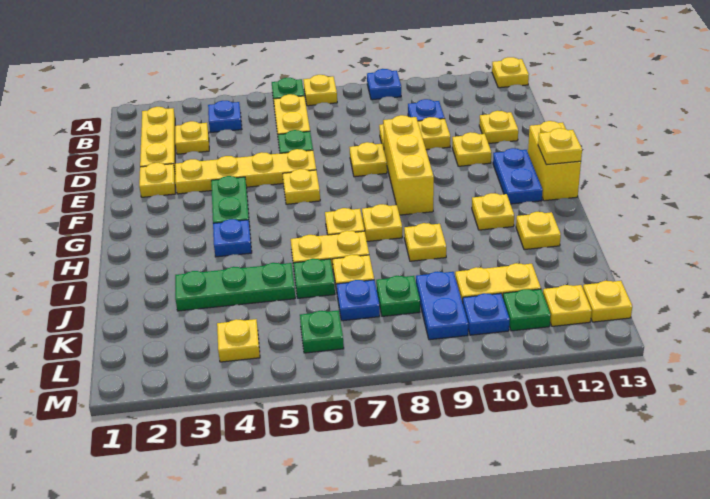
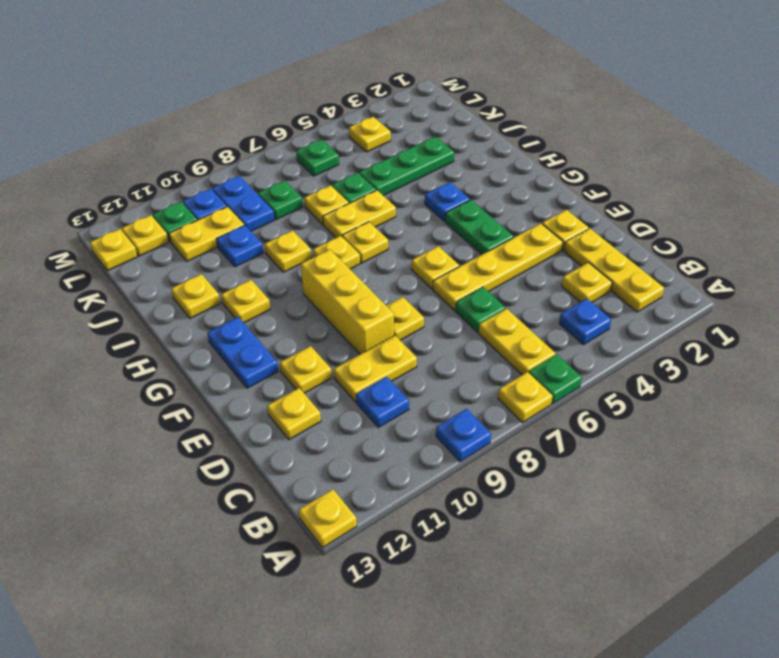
yellow 1x2 brick [528,121,581,201] -> none
yellow 1x1 plate [538,128,582,165] -> none
blue 1x1 plate [337,280,380,321] -> blue 1x1 plate moved to [217,225,263,267]

